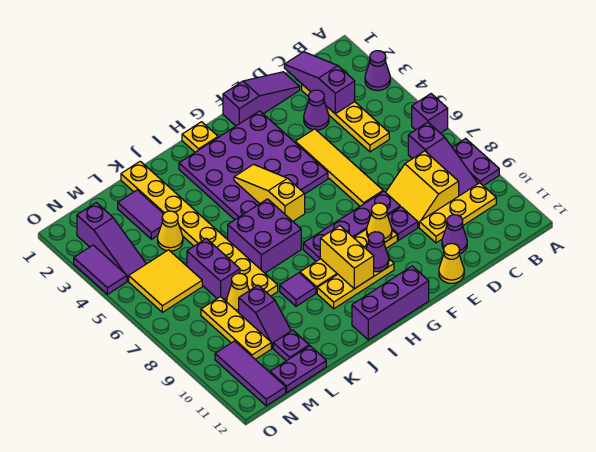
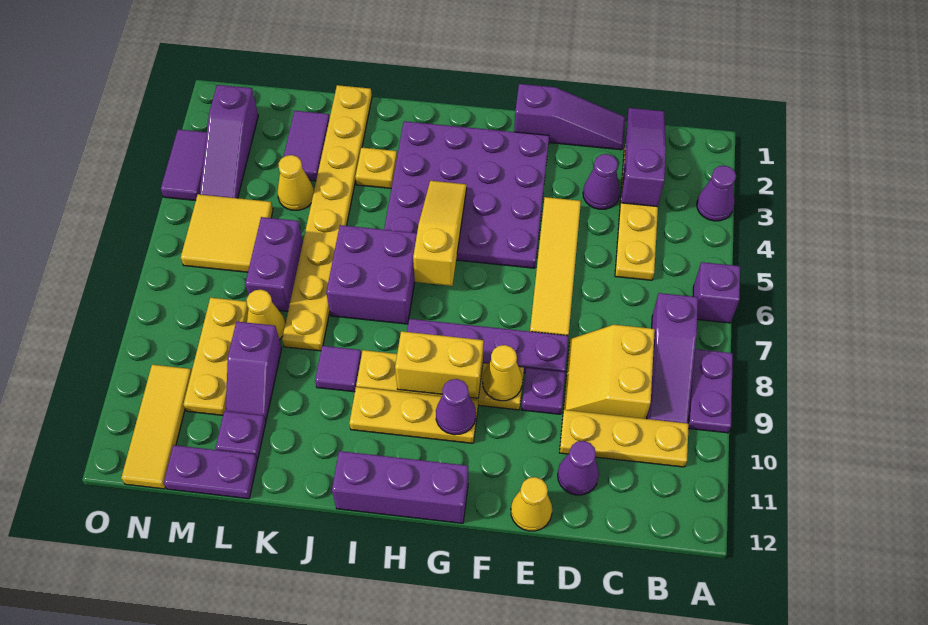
yellow 1x1 plate [182,122,218,152] -> yellow 1x1 plate moved to [355,147,397,189]
yellow 1x2 brick [320,226,374,289] -> yellow 1x2 brick turned to [395,331,484,398]
purple 1x3 tile [215,341,286,406] -> yellow 1x3 tile [121,365,192,489]

